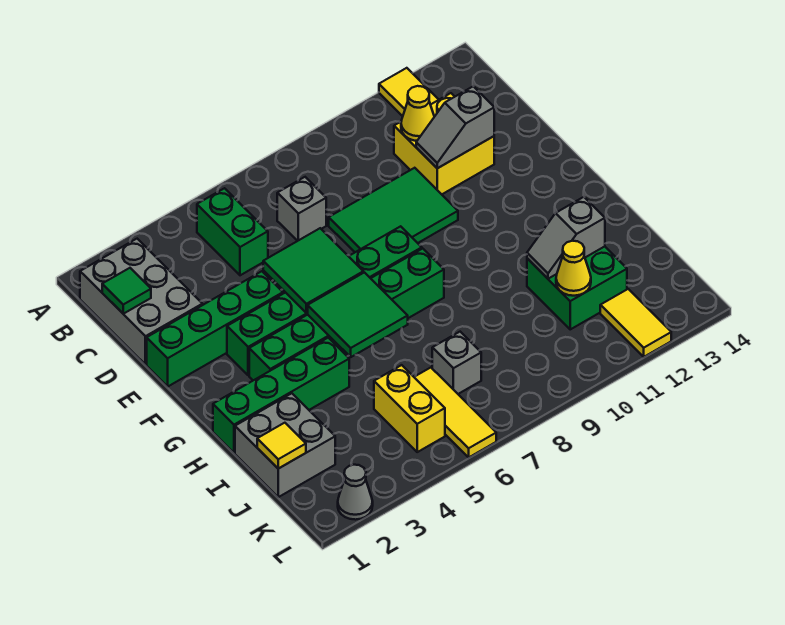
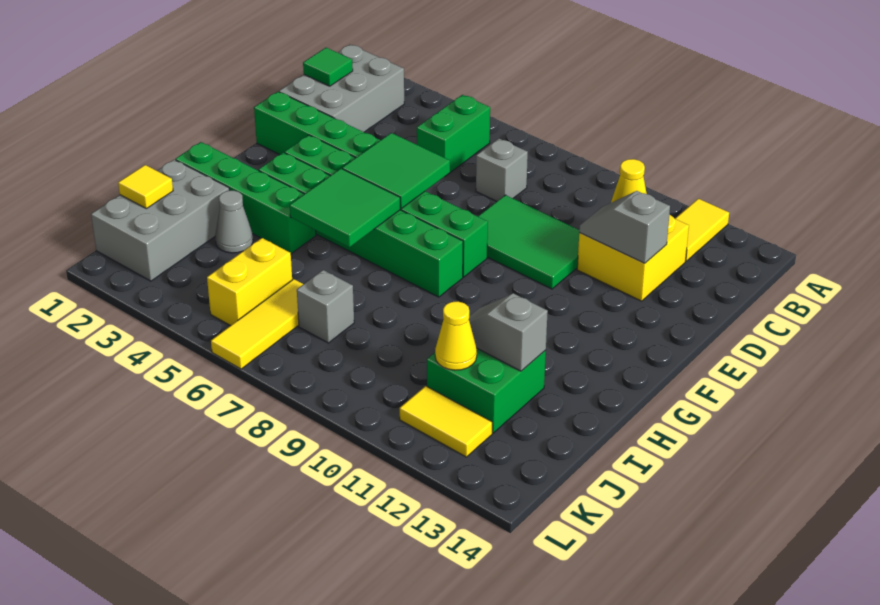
grey 2x2 brick [235,393,335,497] -> grey 2x3 brick [91,160,229,281]
yellow 1x2 tile [600,289,671,357] -> yellow 1x2 tile turned to [400,386,492,457]
grey 1x1 cone [338,465,373,520] -> grey 1x1 cone moved to [215,191,253,253]

